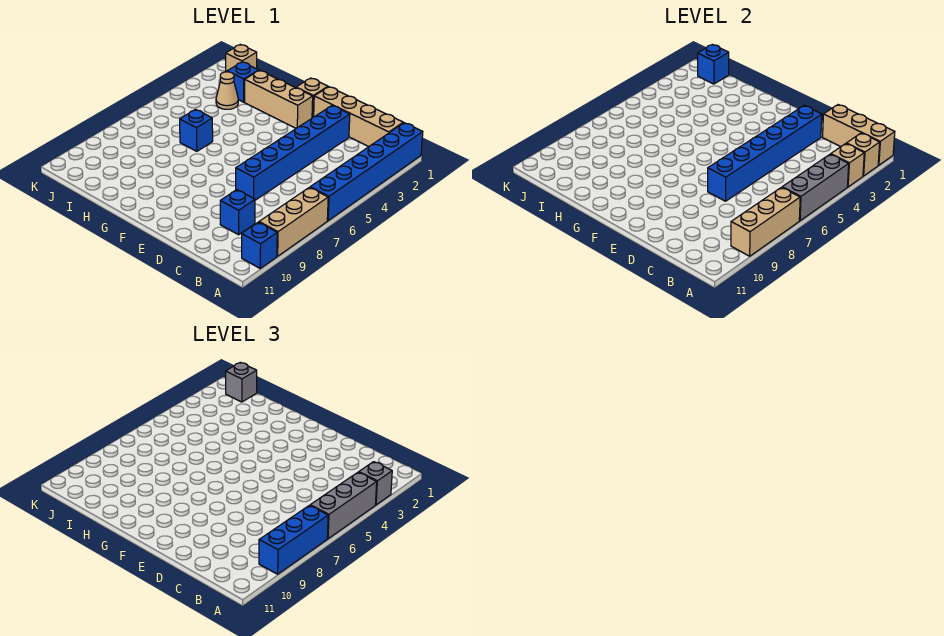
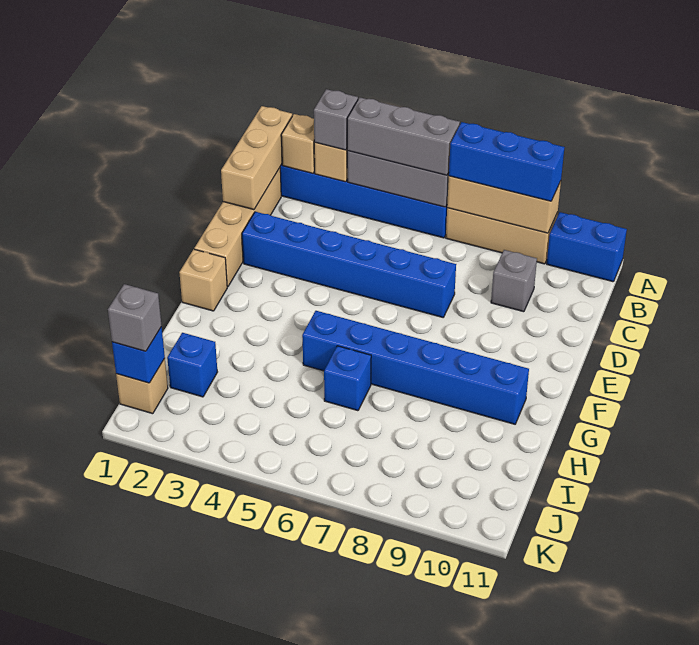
blue 1x1 brick [242,222,277,268] -> blue 1x2 brick [547,212,627,282]
blue 1x1 brick [220,190,255,235] -> grey 1x1 brick [491,250,537,312]
blue 1x6 brick [708,106,822,201] -> blue 1x6 brick moved to [302,311,529,424]
tan 1x3 brick [245,70,313,128] -> none
tan 1x1 cone [216,72,238,109] -> none

